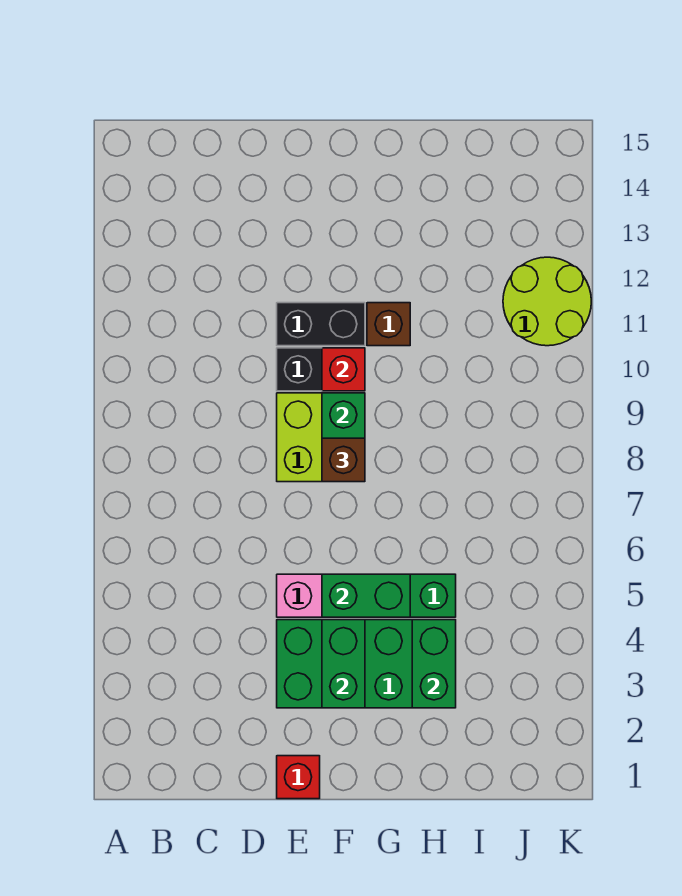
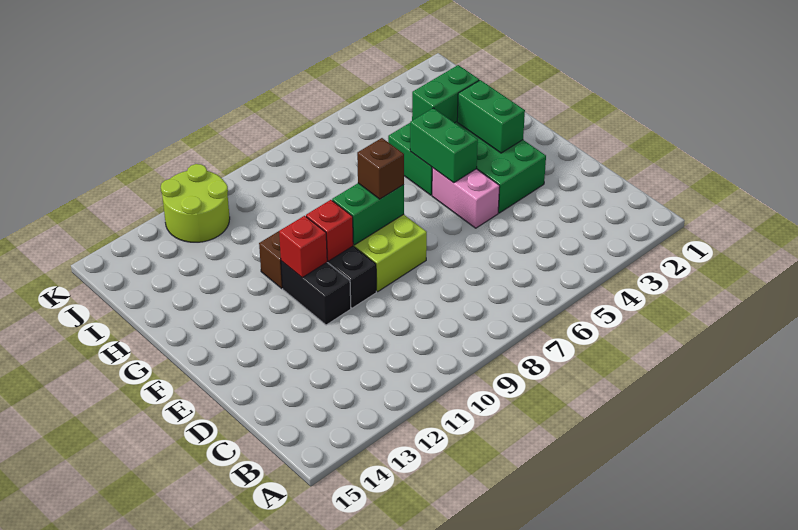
red 1x1 brick [277,756,320,799] -> red 1x1 brick moved to [279,216,327,278]
green 1x2 brick [322,620,365,708] -> green 1x2 brick turned to [457,80,525,153]

